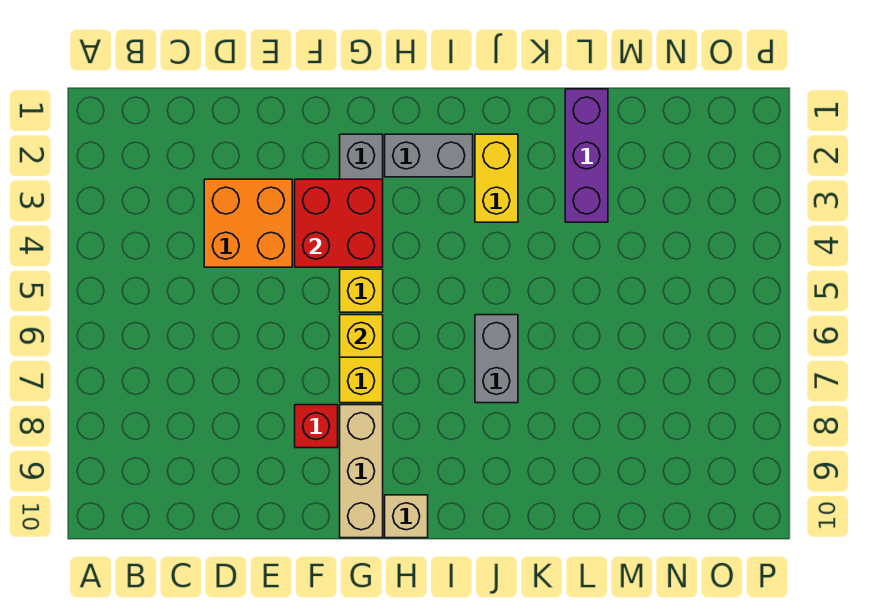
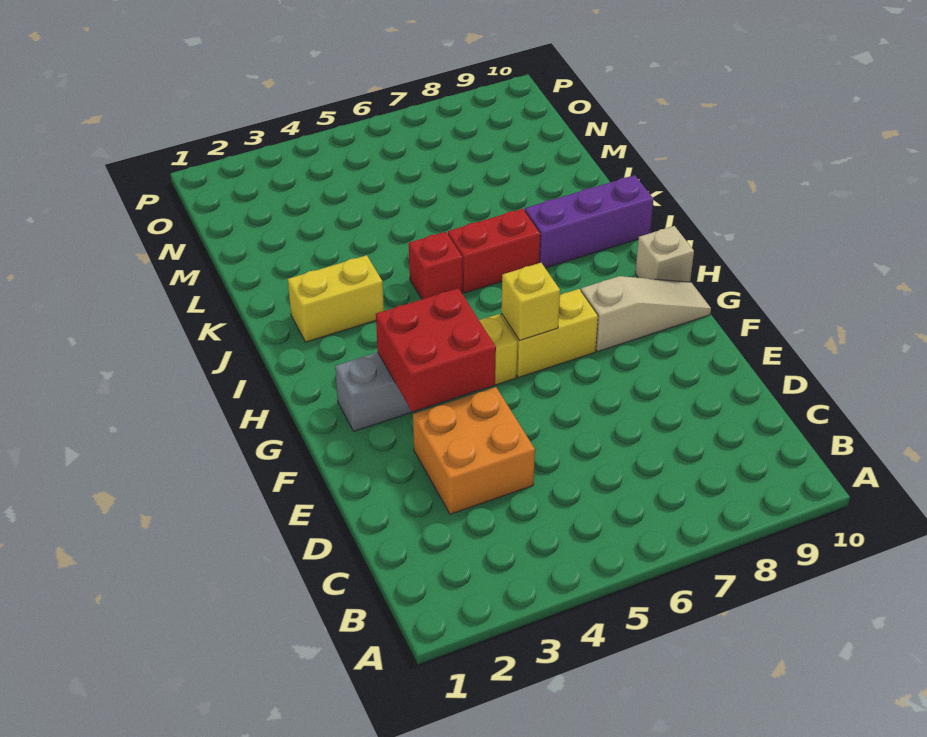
red 1x1 brick [295,405,338,448] -> red 1x1 brick moved to [409,232,462,299]
tan 1x3 brick [340,405,383,538] -> tan 1x3 slope [581,276,711,352]
grey 1x2 brick [385,134,473,177] -> none
grey 1x2 brick [475,315,518,403] -> red 1x2 brick [448,209,540,293]
purple 1x3 brick [565,89,608,222] -> purple 1x3 brick moved to [525,175,653,268]

